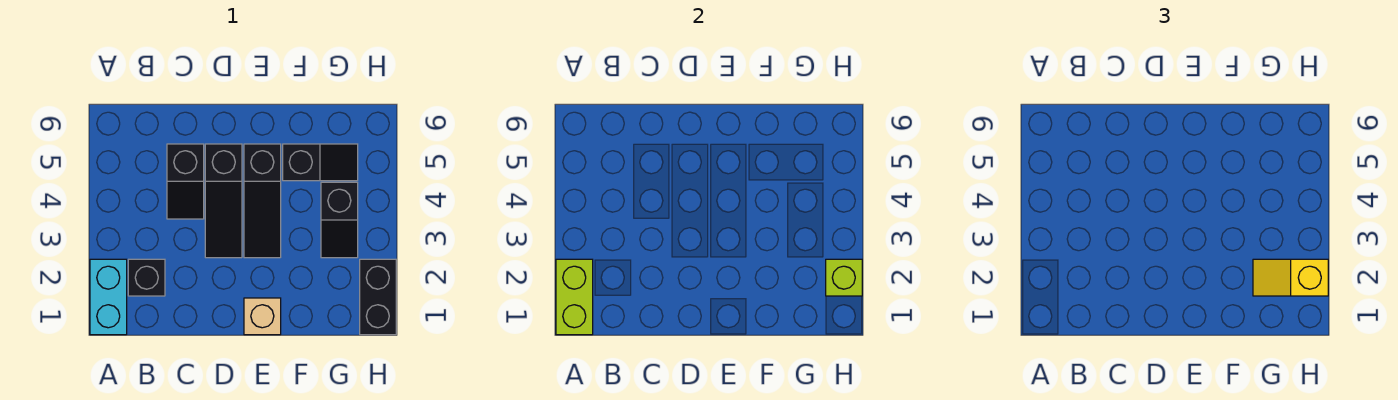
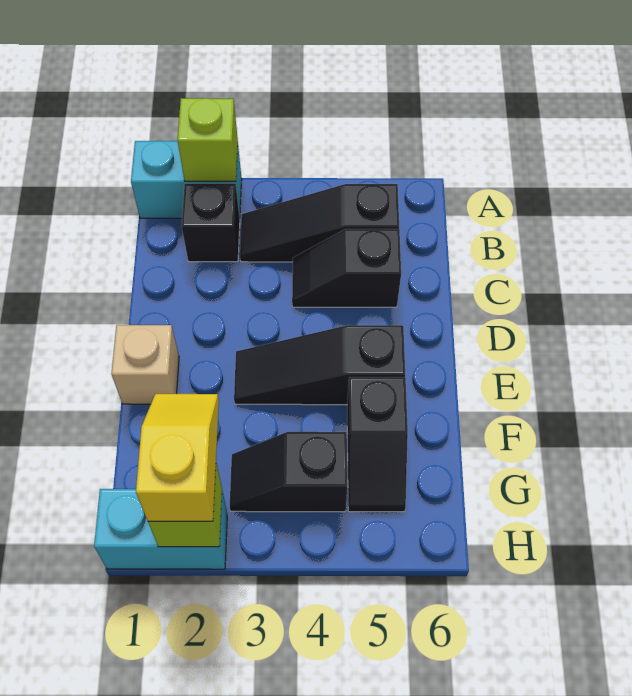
lime 1x2 brick [556,259,593,335] -> lime 1x1 brick [178,98,238,181]
black 1x3 slope [205,144,242,258] -> black 1x3 slope moved to [240,184,399,262]
black 1x2 brick [360,259,396,335] -> cyan 1x2 brick [94,489,227,569]

